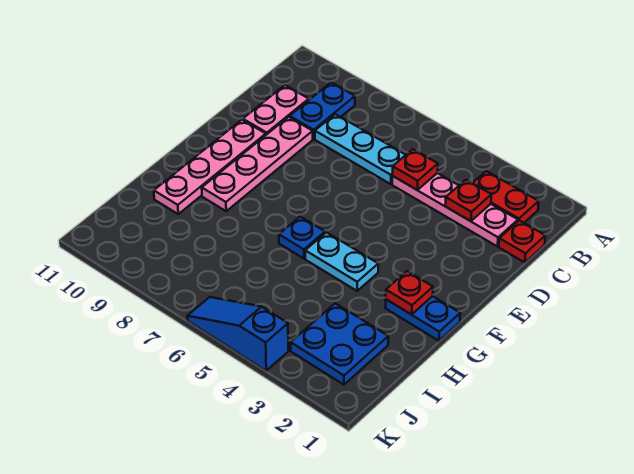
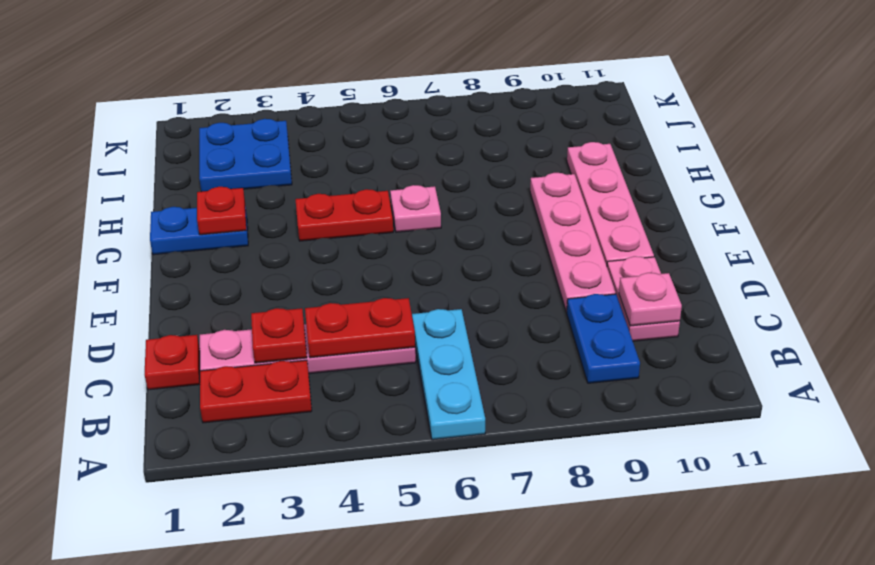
red 1x1 plate [392,149,438,190] -> red 1x2 plate [305,298,415,358]
cyan 1x3 plate [315,114,405,184] -> cyan 1x3 plate turned to [412,309,485,440]
none -> pink 1x1 plate [619,273,682,326]
cyan 1x2 plate [305,232,378,291] -> red 1x2 plate [295,189,393,241]
blue 1x1 plate [279,217,325,258] -> pink 1x1 plate [390,185,441,232]
blue 1x3 slope [187,297,288,371] -> none

